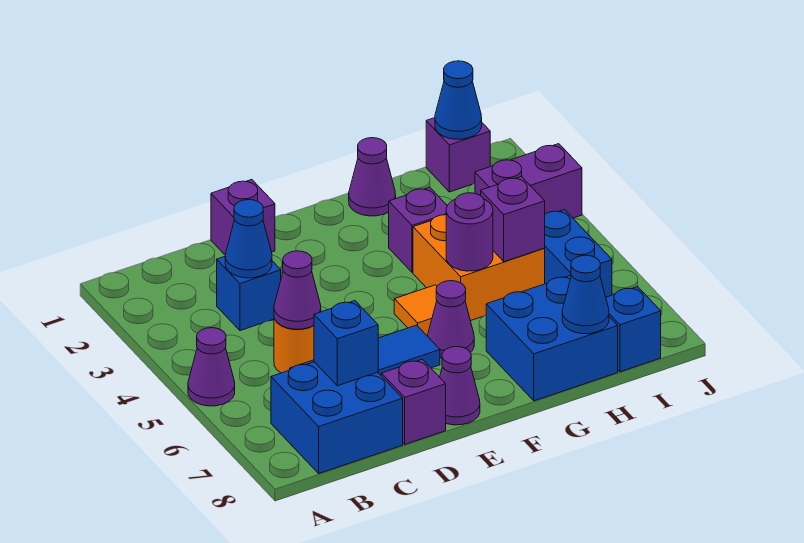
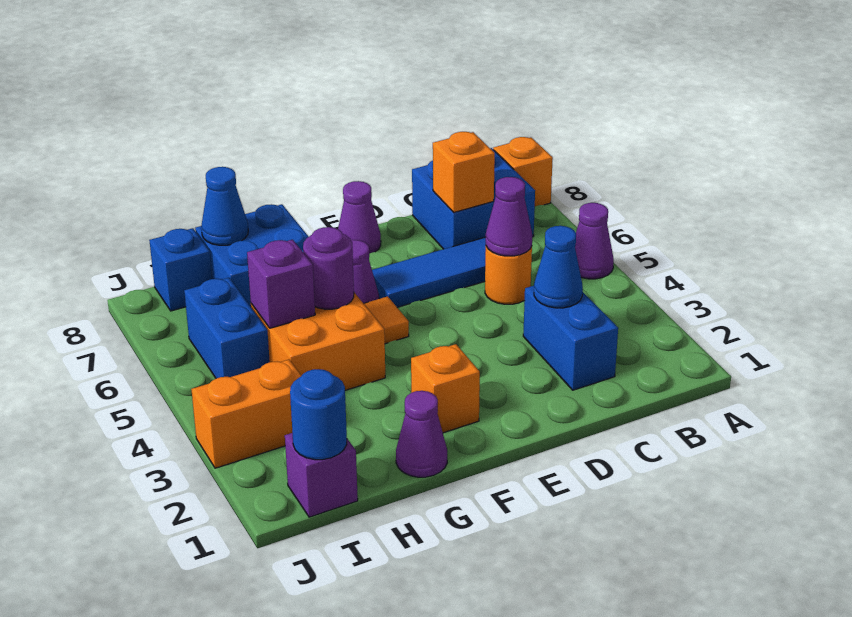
none -> orange 1x1 brick [493,137,553,206]
blue 1x1 brick [217,257,281,331] -> blue 1x2 brick [523,286,618,390]
blue 1x1 brick [314,301,378,386] -> orange 1x1 brick [433,132,495,212]
purple 1x1 brick [211,180,275,255] -> none
purple 1x1 brick [381,359,446,444] -> none
none -> orange 1x1 brick [411,344,480,433]
purple 1x1 brick [389,187,447,272] -> none
blue 1x1 cone [435,61,482,139] -> blue 1x1 round brick [290,369,347,460]
purple 1x2 brick [475,144,582,218] -> orange 1x2 brick [191,360,301,468]

